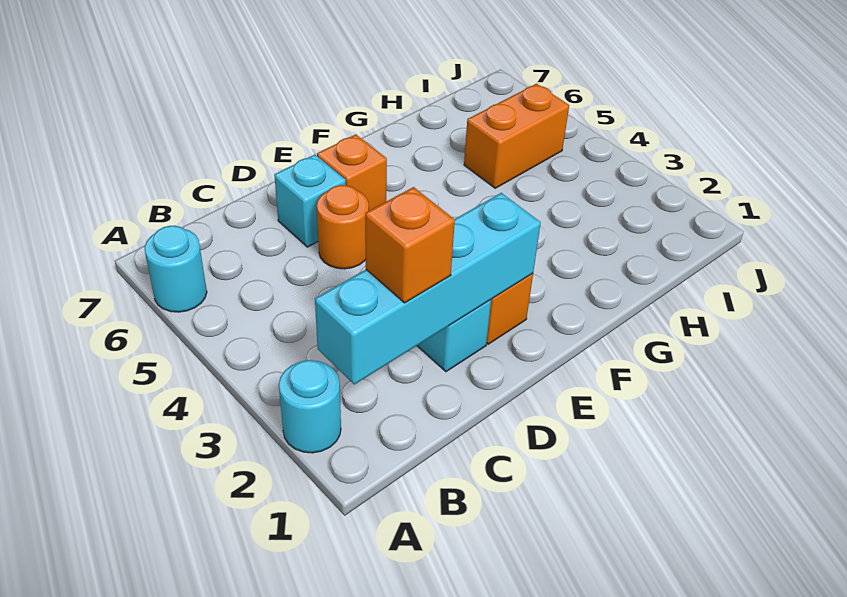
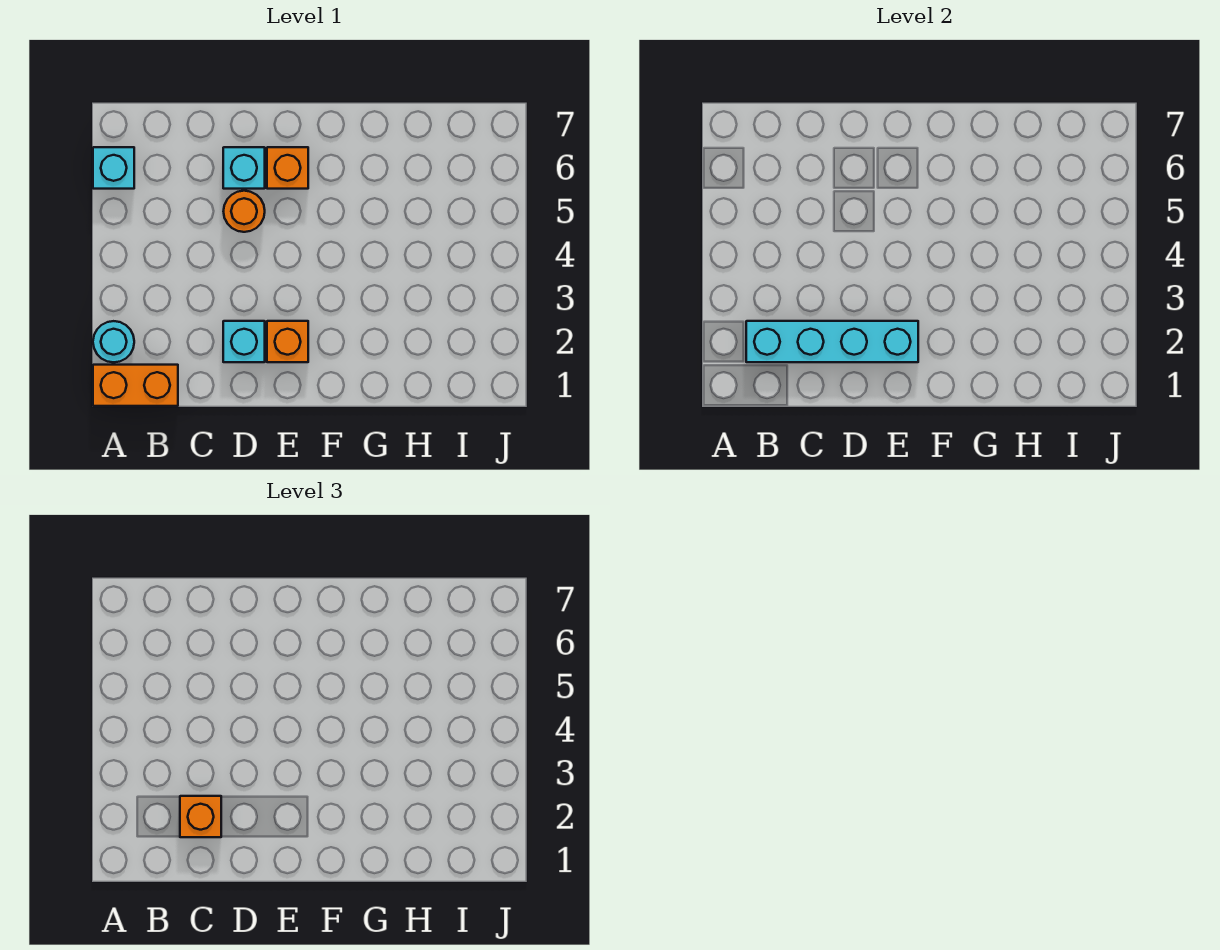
cyan 1x1 round brick [145,226,207,312] -> cyan 1x1 brick [93,147,134,189]
orange 1x2 brick [464,84,569,188] -> orange 1x2 brick moved to [93,365,178,406]

